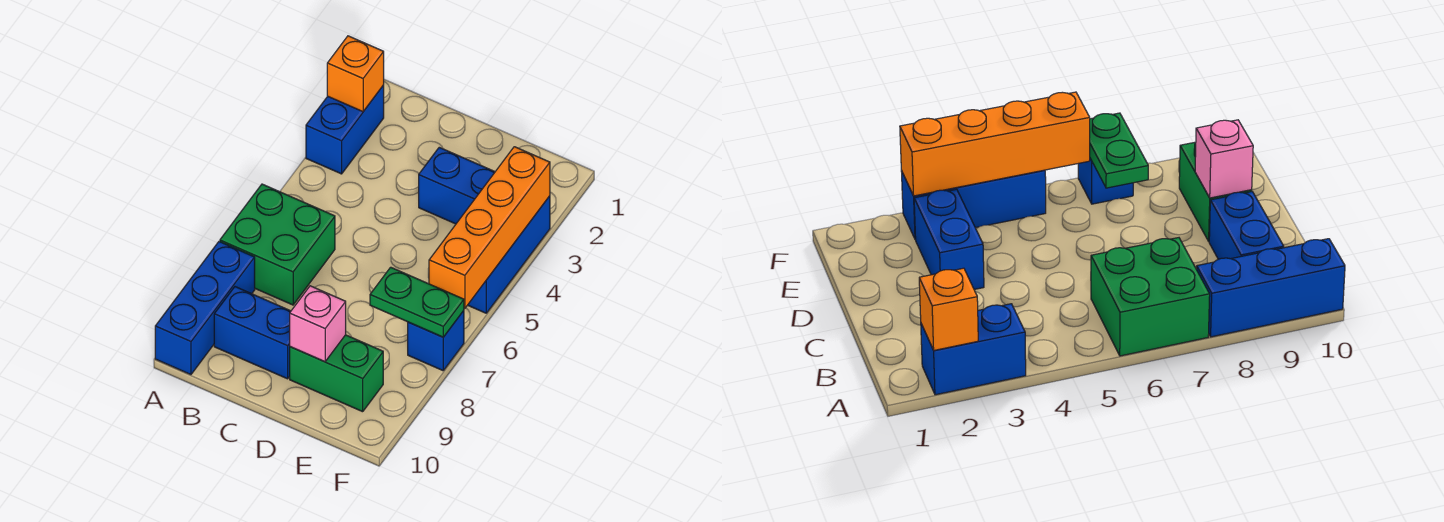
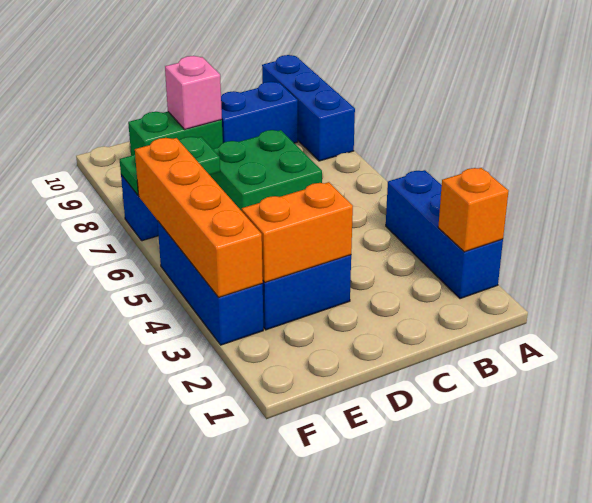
blue 1x2 brick [306,85,384,174] -> blue 1x3 brick [386,170,503,299]
green 2x2 brick [220,184,335,305] -> green 2x2 brick moved to [210,130,322,211]
none -> orange 1x2 brick [242,182,353,282]

